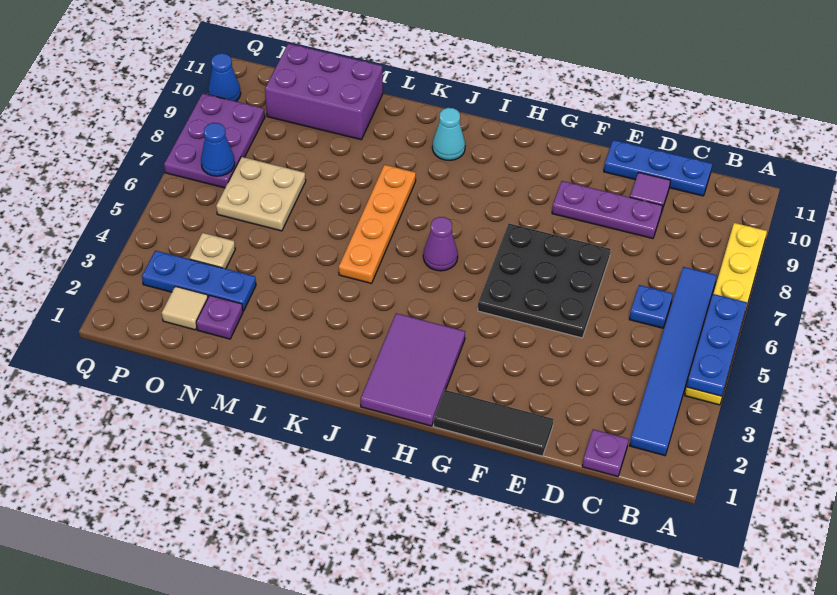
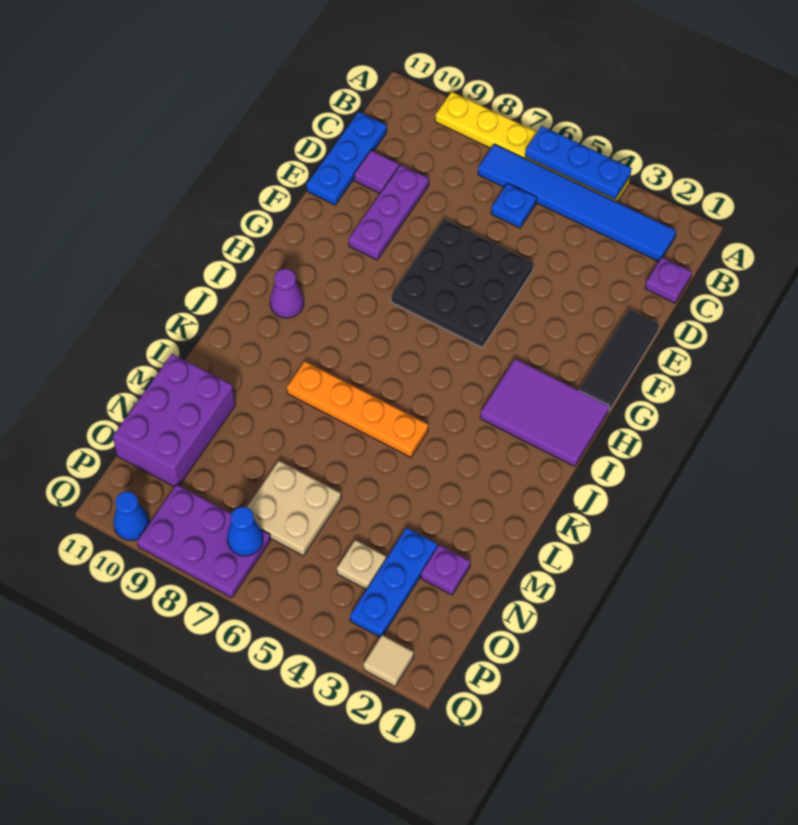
purple 1x1 cone [423,217,458,271] -> purple 1x1 cone moved to [270,269,304,318]
cyan 1x1 cone [432,108,465,160] -> none
tan 1x1 tile [162,286,208,330] -> tan 1x1 tile moved to [363,635,414,687]

